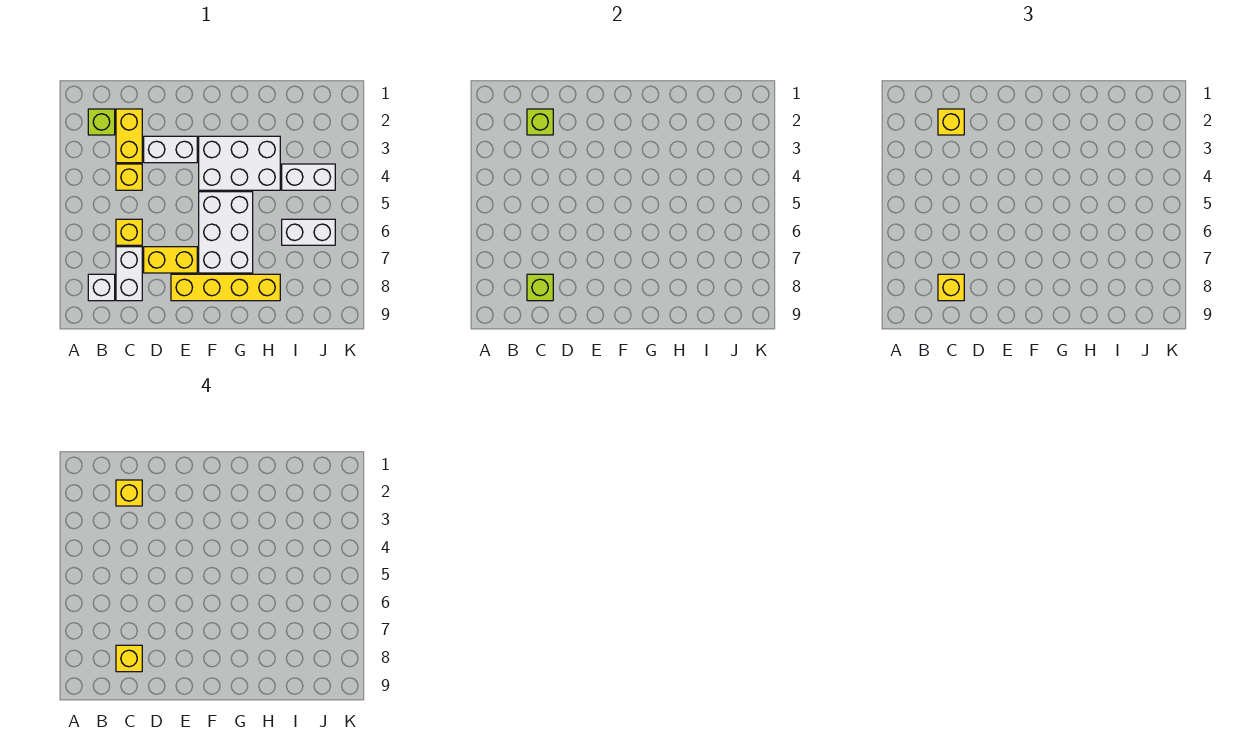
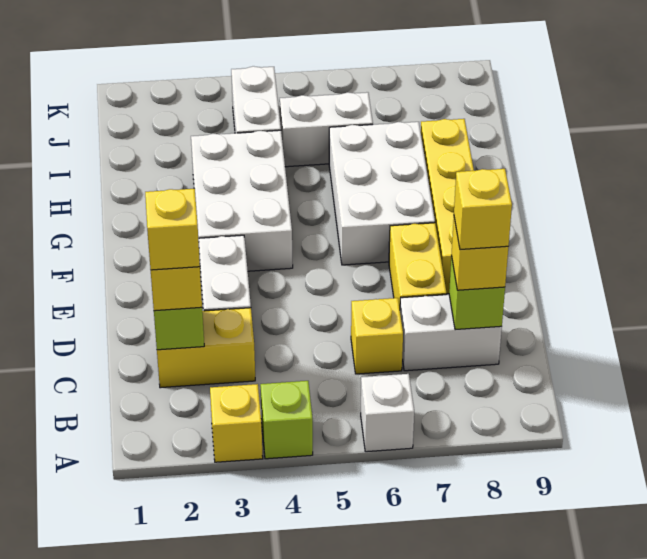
lime 1x1 brick [88,109,115,135] -> lime 1x1 brick moved to [260,381,313,459]
white 1x1 brick [88,274,115,301] -> white 1x1 brick moved to [361,374,414,452]
yellow 1x1 brick [116,164,142,190] -> yellow 1x1 brick moved to [210,384,263,462]
white 2x3 brick [199,192,253,273] -> white 2x3 brick turned to [329,122,435,265]
white 1x2 brick [282,219,335,245] -> white 1x2 brick turned to [280,92,373,167]

